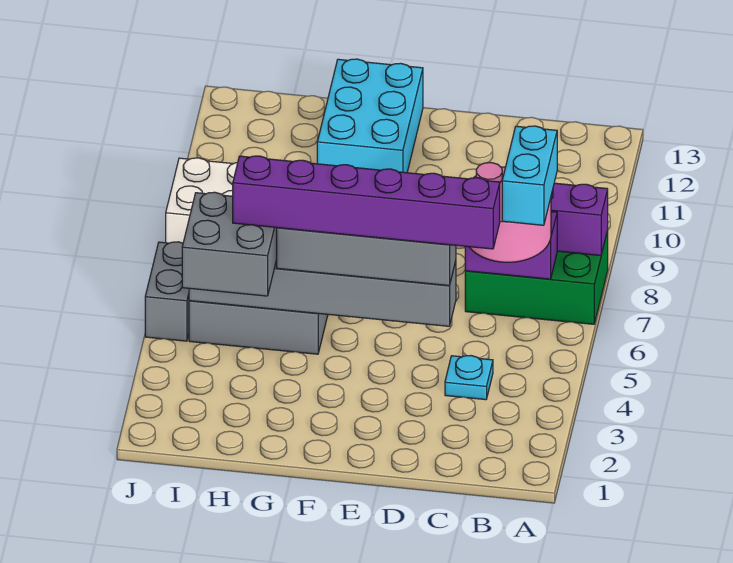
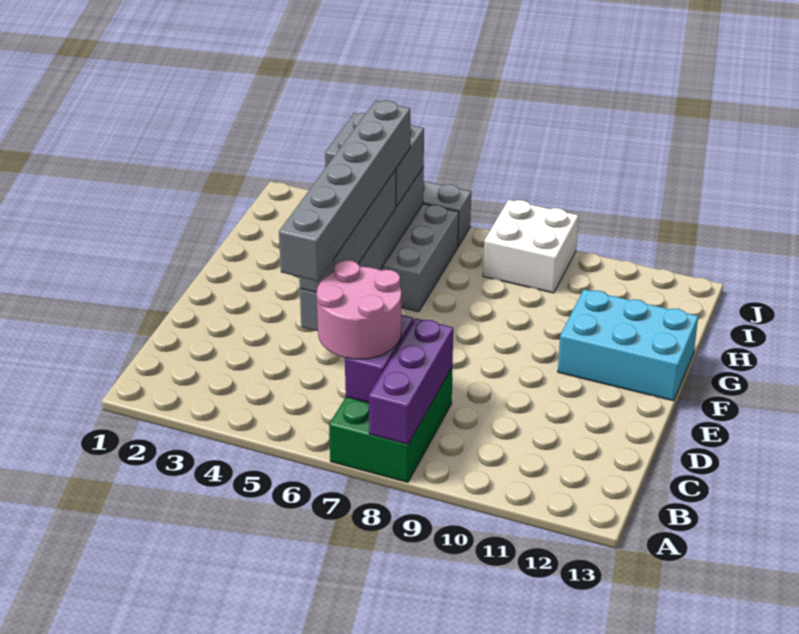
cyan 1x2 brick [502,126,557,225] -> none
cyan 1x1 plate [445,356,493,400] -> none
purple 1x6 brick [233,156,500,249] -> grey 1x6 brick [279,100,410,281]

